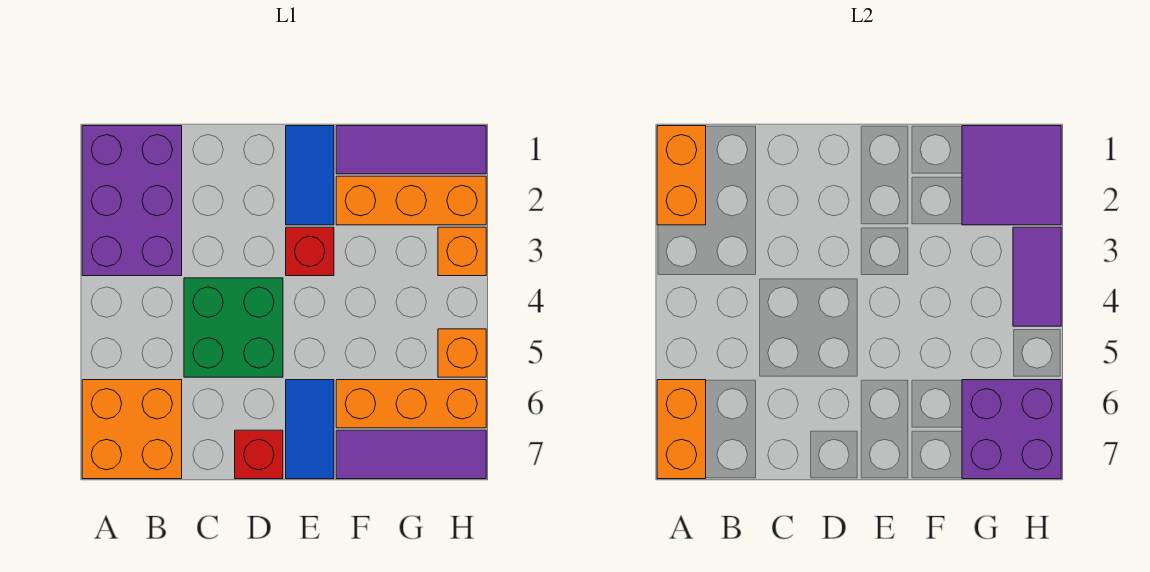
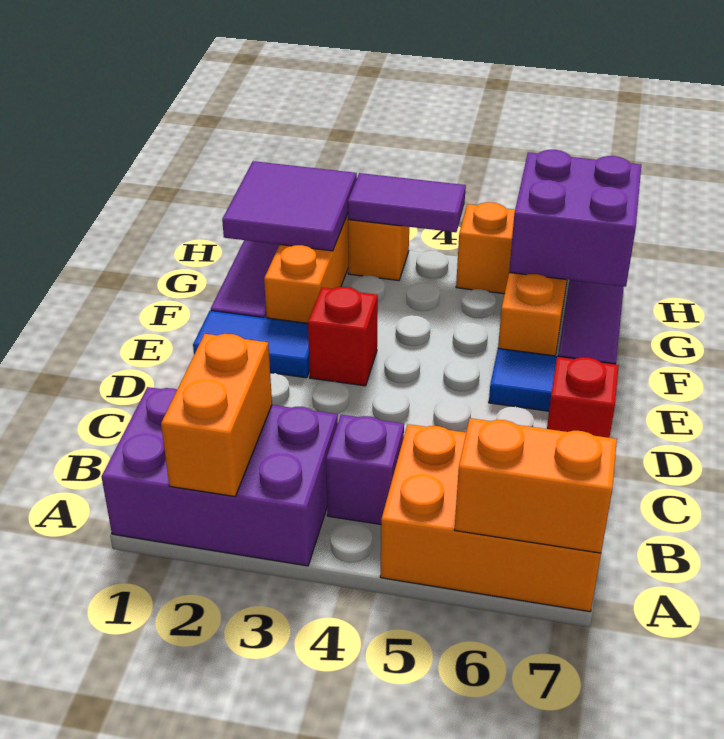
orange 1x2 brick [657,126,706,225] -> orange 1x2 brick turned to [161,334,272,496]
orange 2x2 brick [82,380,182,479] -> orange 2x3 brick [380,424,601,612]
none -> purple 1x1 brick [326,415,404,525]
green 2x2 brick [184,278,283,377] -> none

